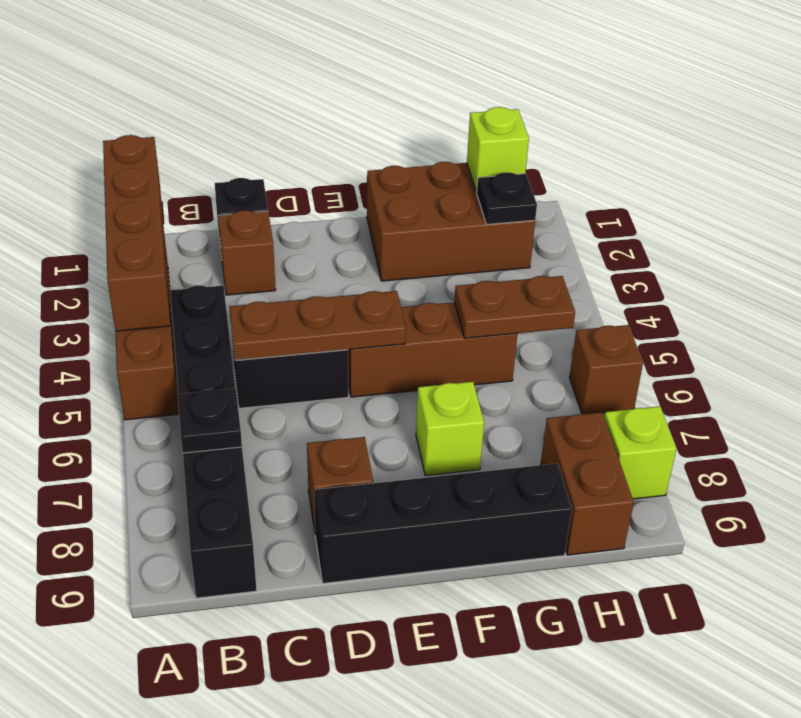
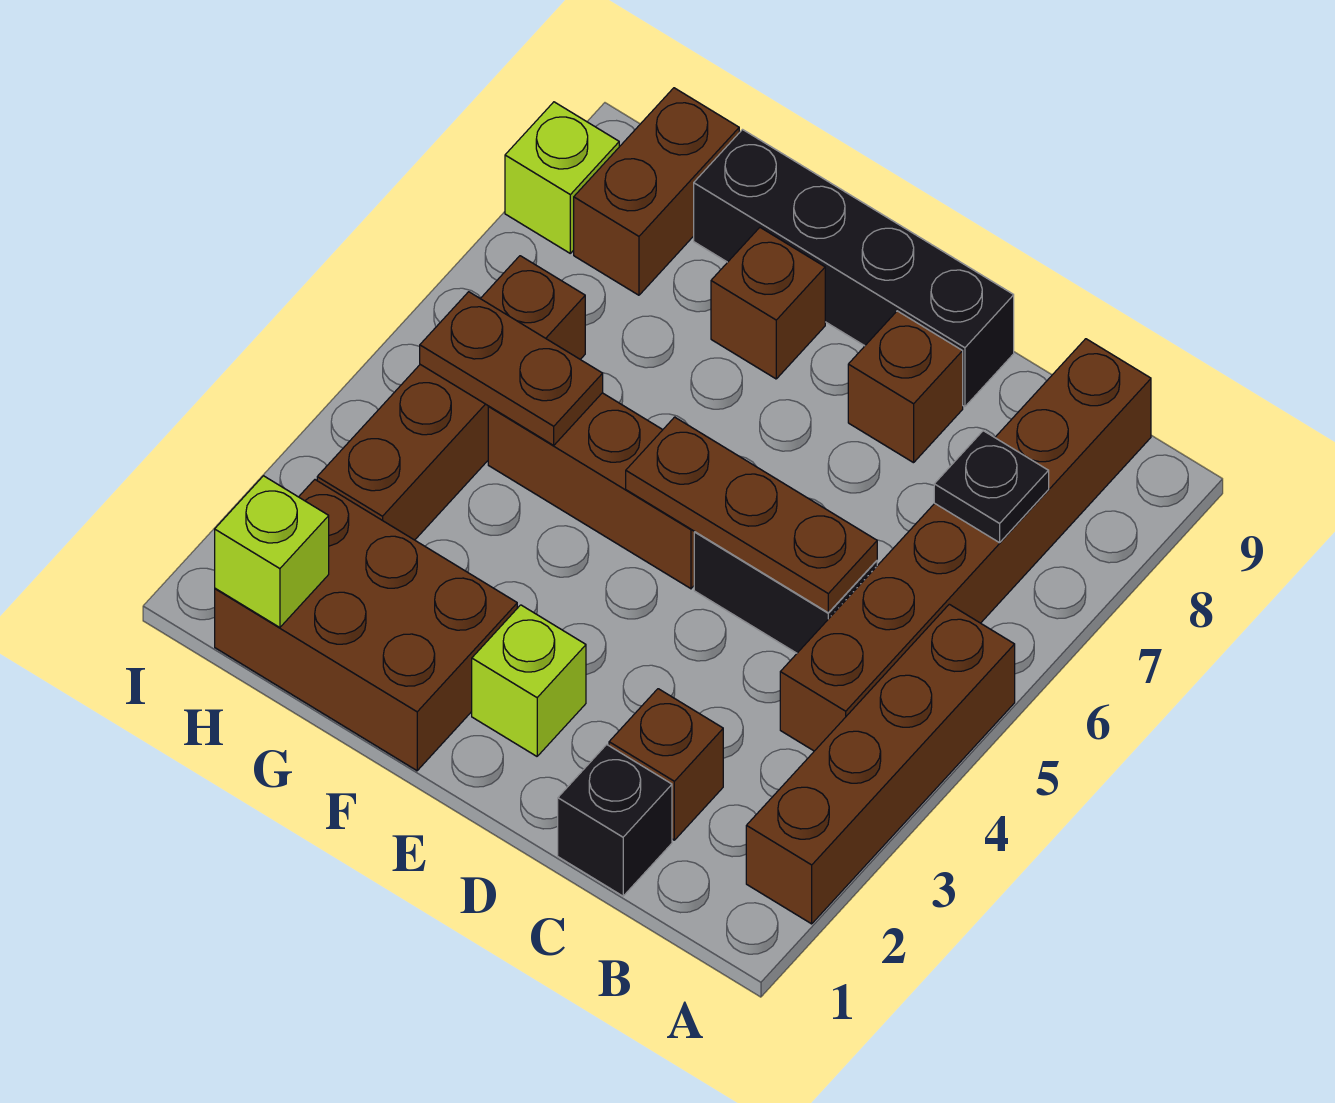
brown 1x4 brick [103,135,170,331] -> brown 1x4 brick moved to [317,256,585,540]
black 1x6 brick [171,286,257,598] -> brown 1x6 brick [780,339,1151,751]
lime 1x1 brick [416,382,484,476] -> lime 1x1 brick moved to [472,605,586,756]
black 1x1 plate [477,172,537,224] -> none
brown 1x1 brick [569,325,643,414] -> brown 1x1 brick moved to [711,228,825,379]

